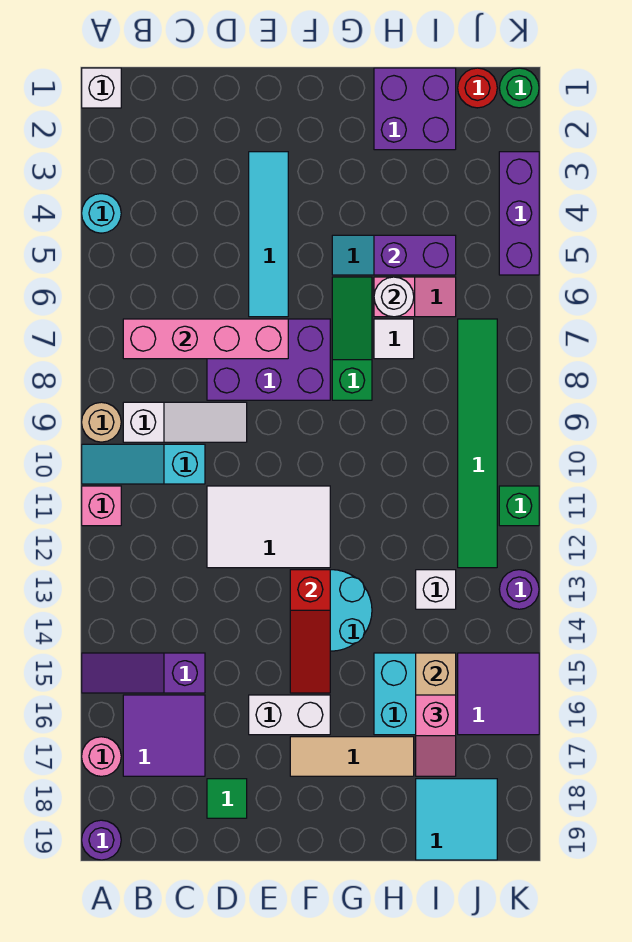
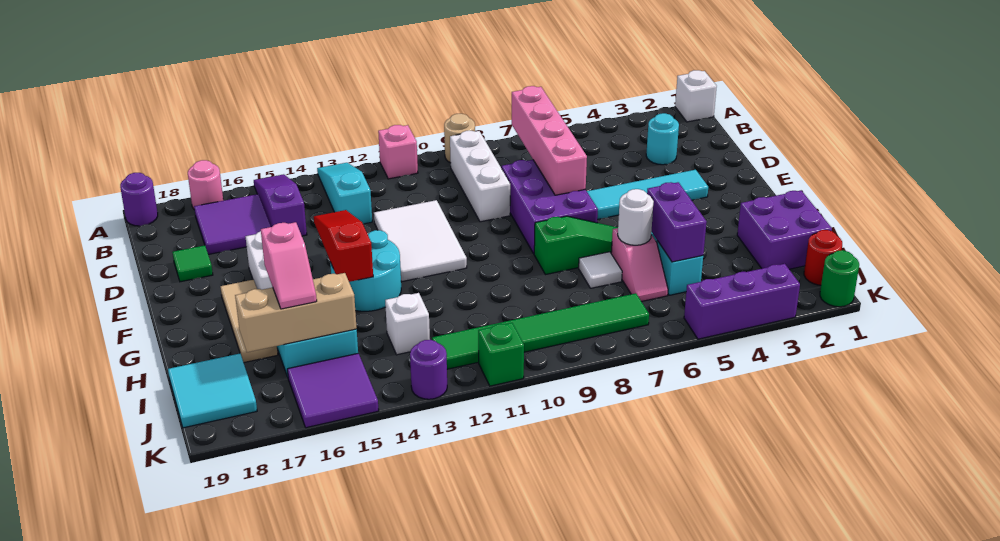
cyan 1x1 round brick [82,194,121,233] -> cyan 1x1 round brick moved to [646,113,679,165]
cyan 1x3 slope [82,444,205,484] -> cyan 1x3 slope moved to [317,163,372,224]
white 1x3 slope [123,402,247,442] -> white 1x3 brick [450,131,510,222]
red 1x3 slope [290,570,330,693] -> red 1x3 slope turned to [314,210,373,282]
pink 1x2 slope [416,695,456,776] -> pink 1x2 slope turned to [261,222,317,309]

